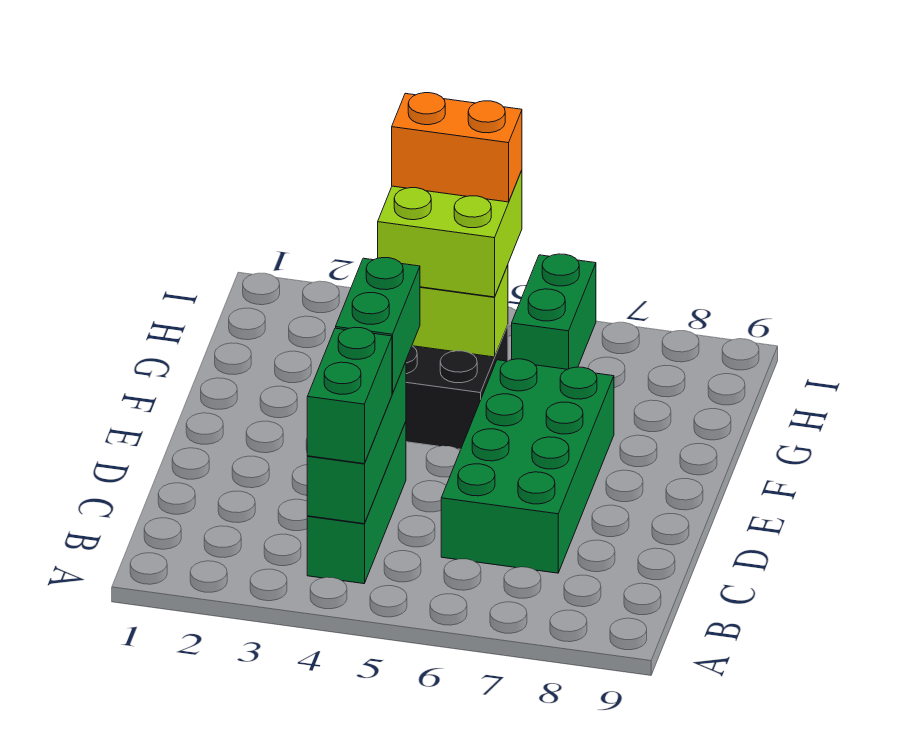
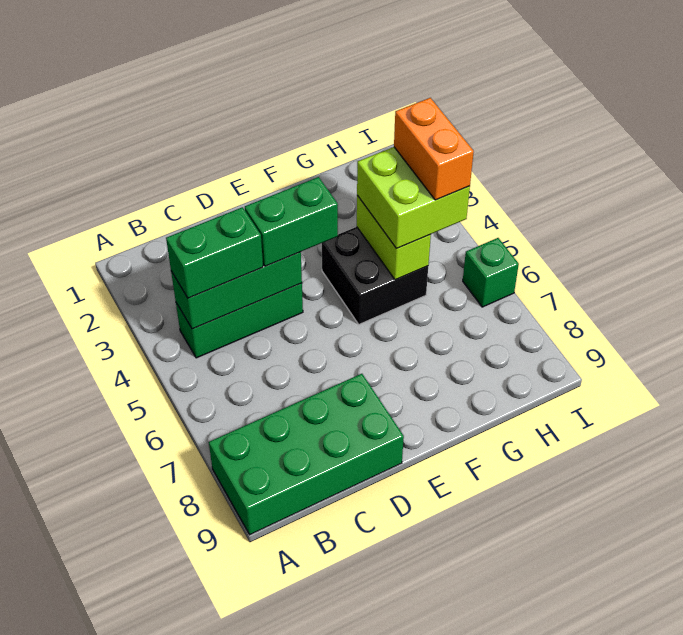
green 2x4 brick [441,359,614,573] -> green 2x4 brick moved to [209,374,404,535]
green 1x2 brick [512,254,596,369] -> green 1x1 brick [463,238,519,307]

